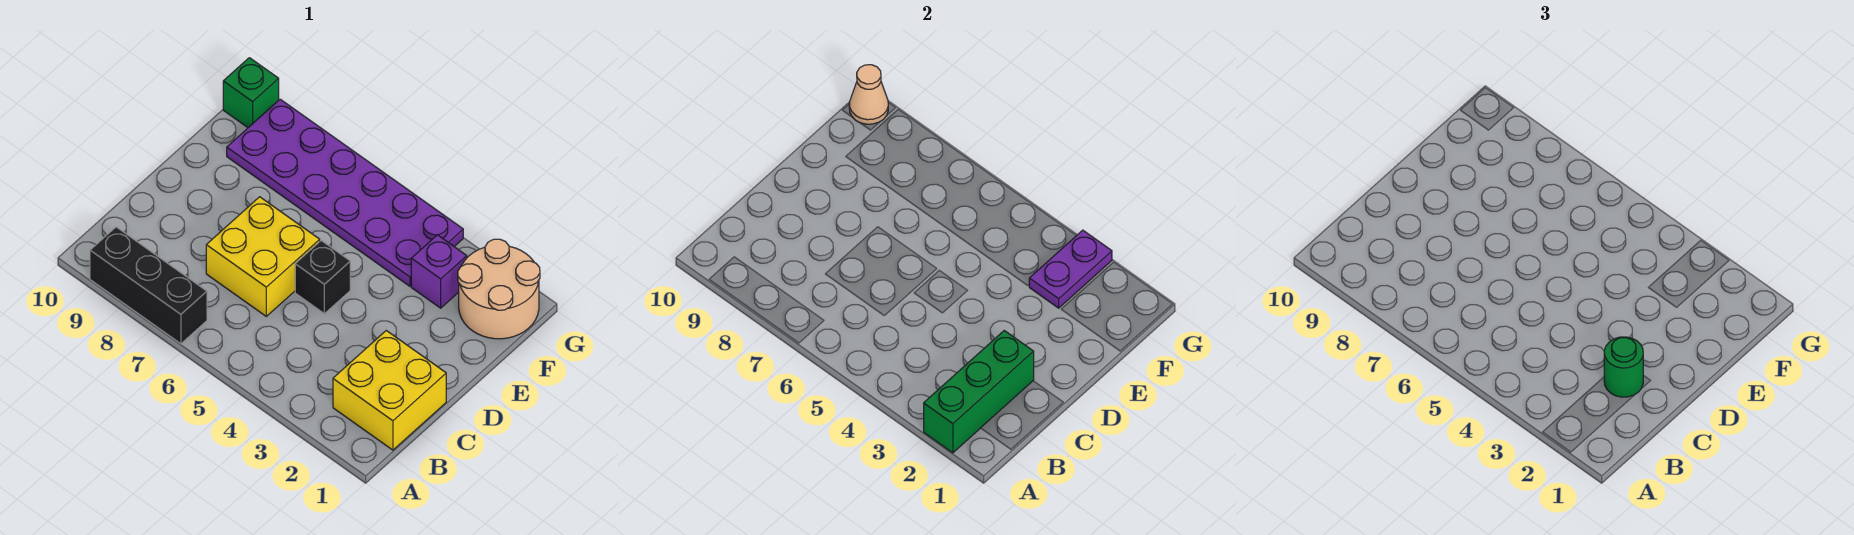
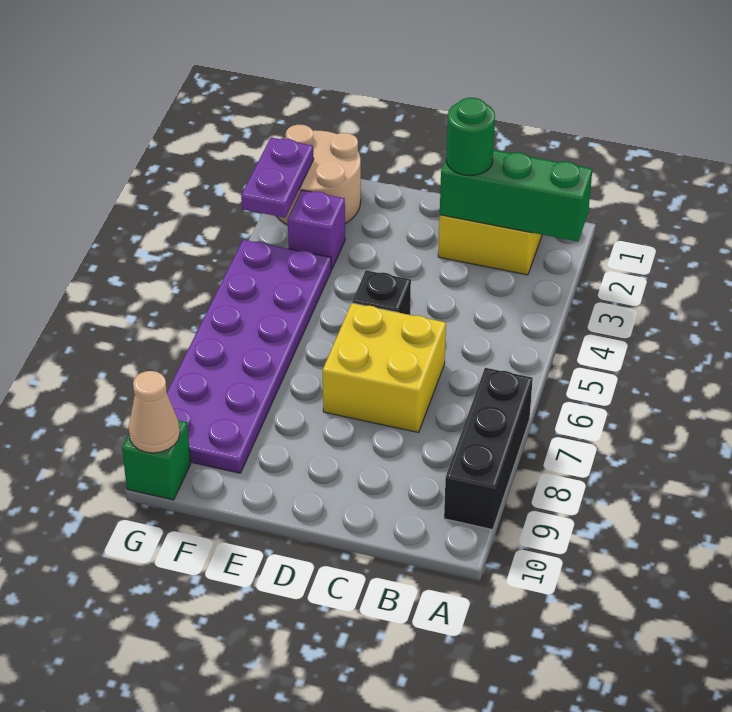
purple 1x2 plate [1029,230,1112,308] -> purple 1x2 plate turned to [241,138,314,218]

